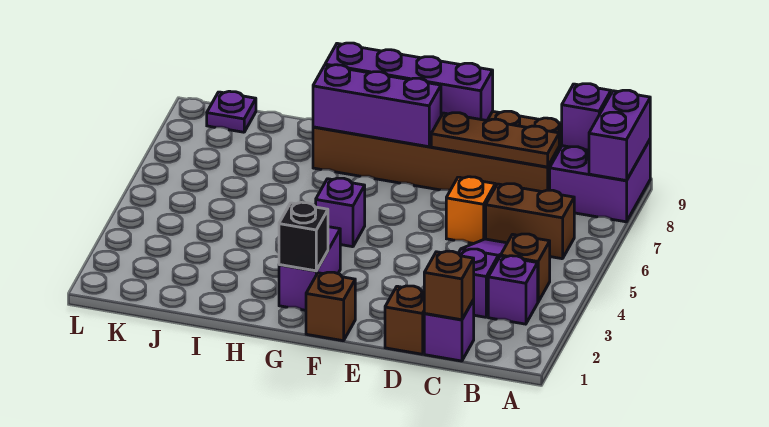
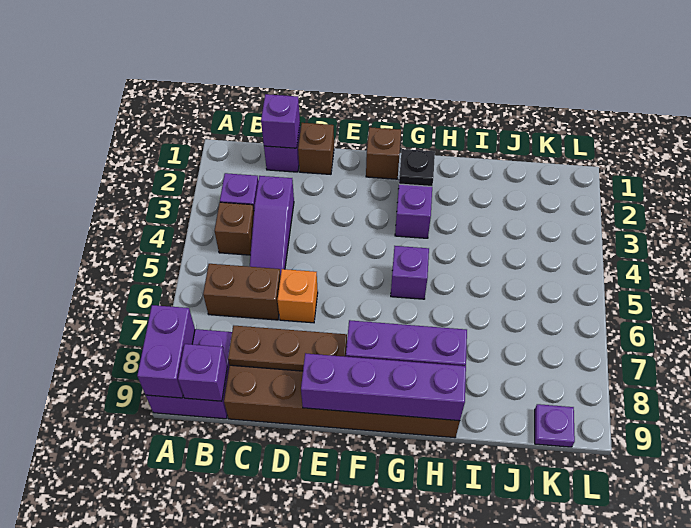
brown 1x1 brick [424,251,474,320] -> purple 1x1 brick [261,94,300,148]
black 1x1 brick [279,202,328,271] -> black 1x1 plate [399,149,435,186]

